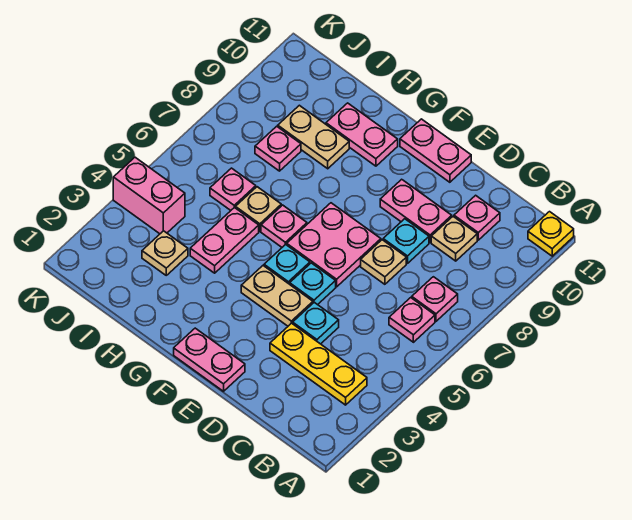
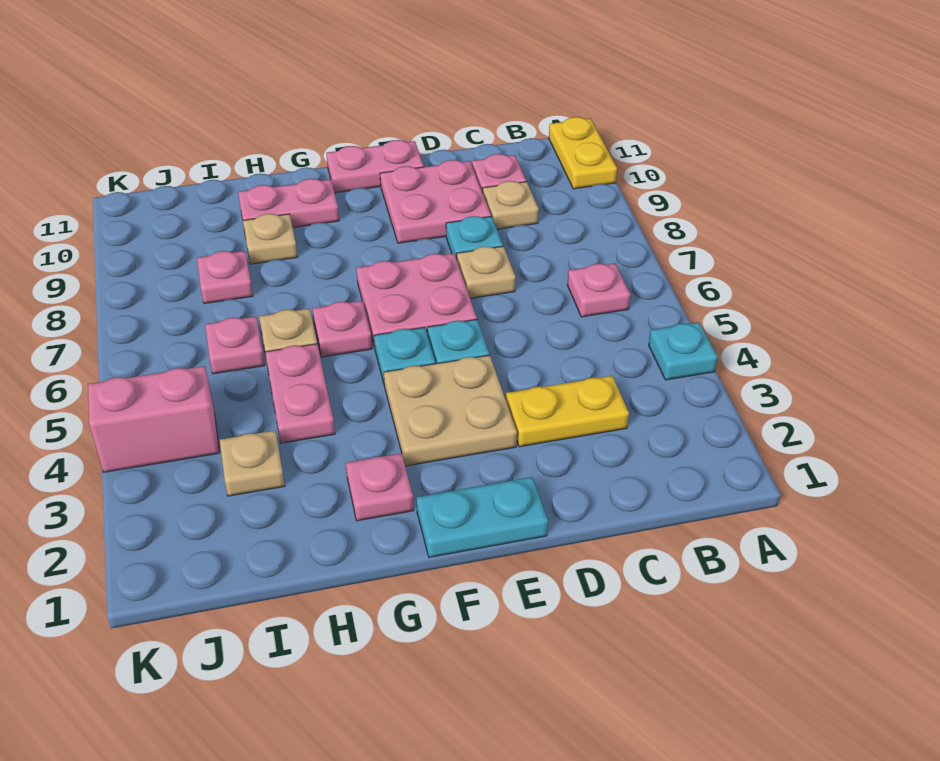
yellow 1x1 plate [528,212,574,256] -> yellow 1x2 plate [549,117,617,189]
yellow 1x3 plate [270,323,367,405] -> yellow 1x2 plate [506,376,629,447]
pink 1x1 plate [412,277,458,321] -> pink 1x1 plate moved to [346,453,414,521]
cyan 1x1 plate [293,302,339,344] -> cyan 1x1 plate moved to [649,322,718,380]
pink 1x2 plate [380,179,452,242] -> pink 2x2 plate [380,160,491,243]
pink 1x2 plate [174,328,245,391] -> cyan 1x2 plate [416,477,548,557]
tan 1x2 plate [241,266,313,326] -> tan 2x2 plate [384,355,517,466]
tan 1x2 plate [278,105,349,169] -> tan 1x1 plate [243,214,297,264]

